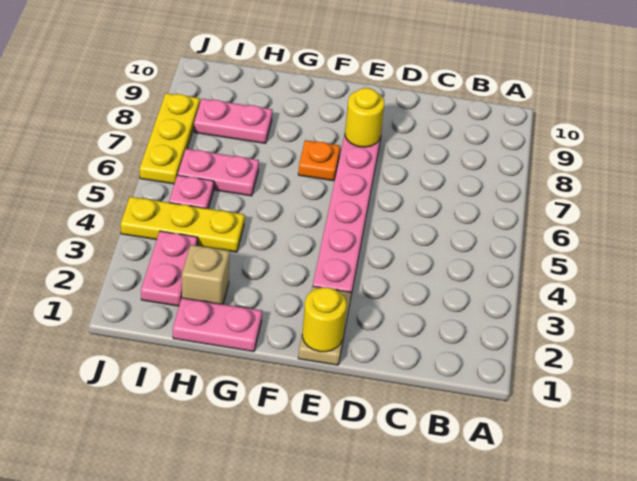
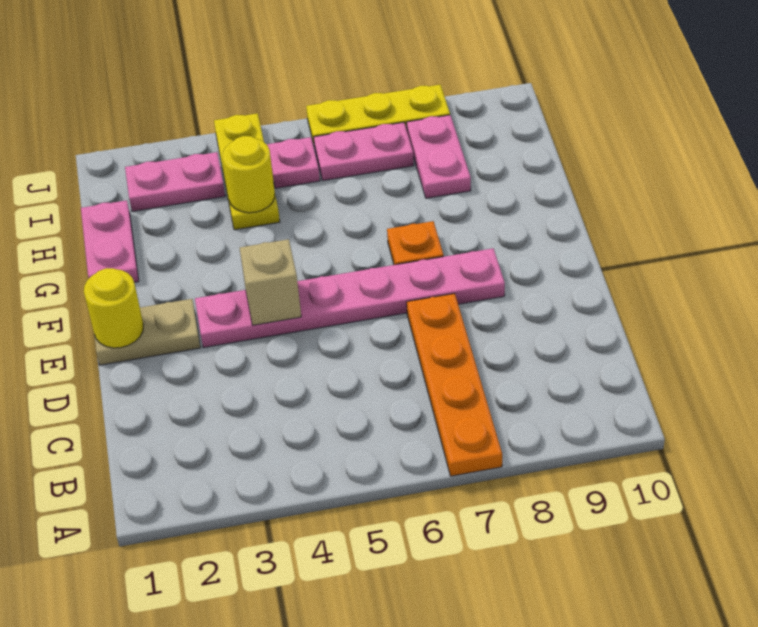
none -> orange 1x4 plate [407,293,502,476]
yellow 1x1 round brick [345,88,384,147] -> yellow 1x1 round brick moved to [223,136,275,213]
tan 1x1 brick [182,245,230,304] -> tan 1x1 brick moved to [240,239,301,325]
pink 1x2 plate [178,149,259,196] -> pink 1x2 plate turned to [314,122,414,181]

